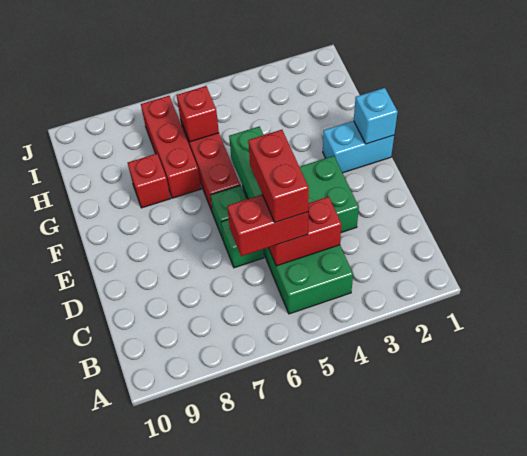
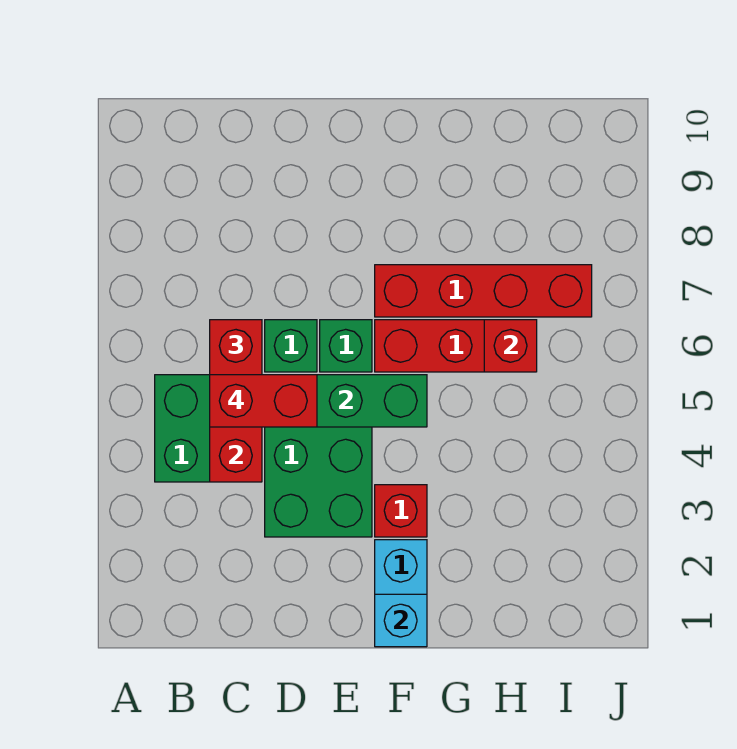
red 1x3 brick [141,96,201,198] -> red 1x4 brick [375,265,592,317]
red 1x1 brick [128,154,171,208] -> red 1x1 brick moved to [375,485,427,537]

